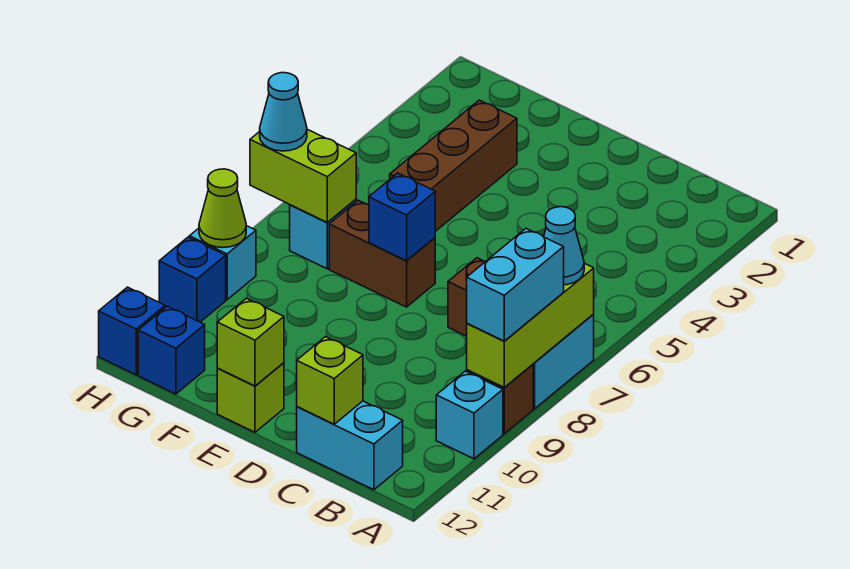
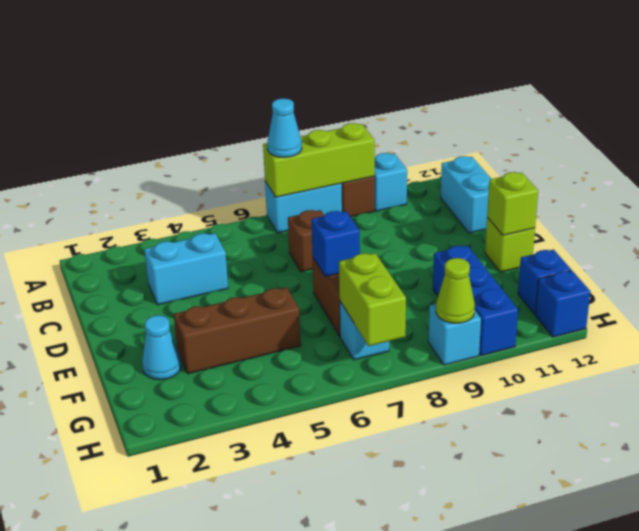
cyan 1x2 brick [467,229,564,341] -> cyan 1x2 brick moved to [144,233,228,305]
lime 1x1 brick [297,337,363,424] -> none
cyan 1x1 cone [260,73,307,151] -> cyan 1x1 cone moved to [142,315,181,380]
blue 1x1 brick [159,237,226,322] -> blue 1x3 brick [433,245,518,356]

